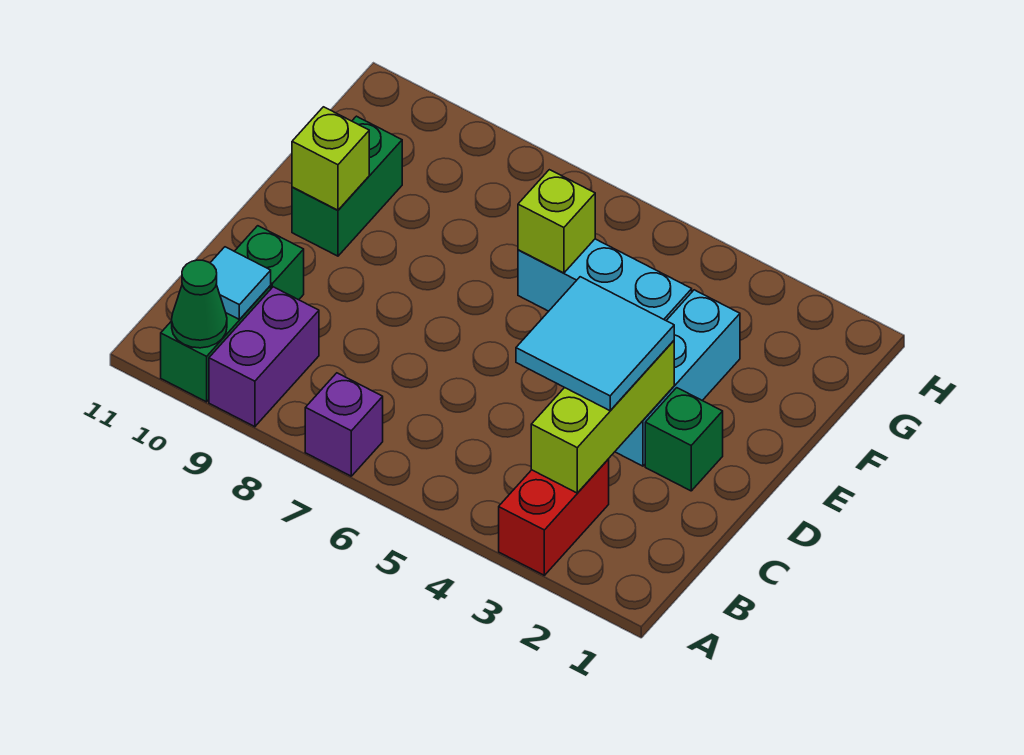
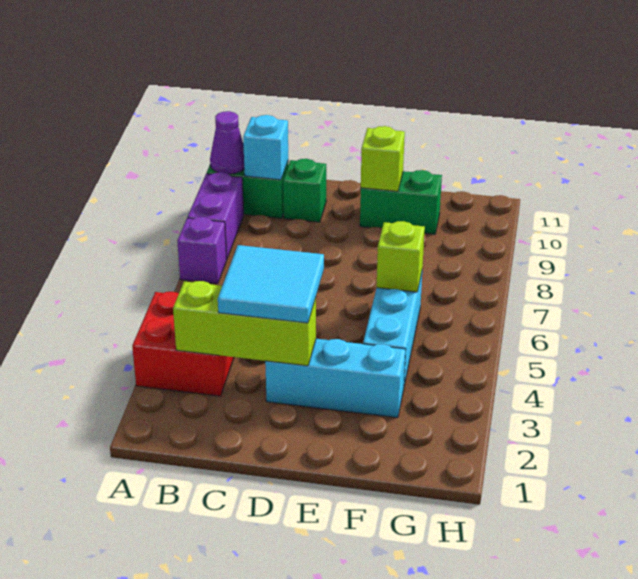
red 1x2 brick [499,459,609,575] -> red 2x2 brick [132,292,234,396]
purple 1x2 brick [209,287,319,427] -> purple 1x2 brick turned to [188,172,244,259]
green 1x1 cone [172,260,227,348] -> purple 1x1 cone [210,111,244,174]
cyan 1x1 tile [210,247,271,320] -> cyan 1x1 brick [243,115,288,180]
green 1x1 brick [645,388,723,491] -> none

